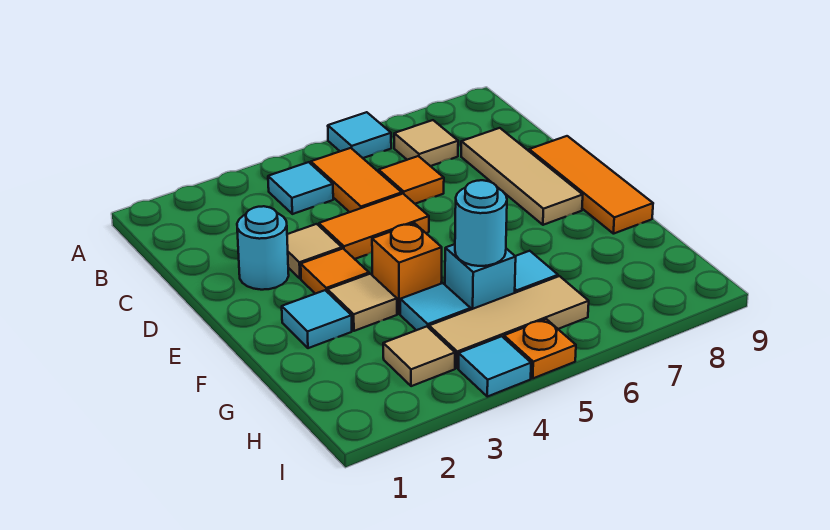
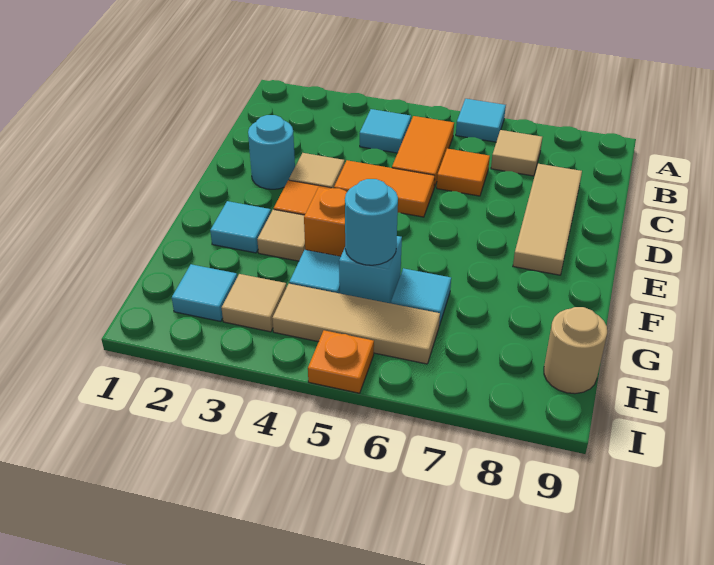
orange 1x3 tile [529,136,653,234] -> none
none -> tan 1x1 round brick [544,307,607,394]
cyan 1x1 tile [459,336,531,397] -> cyan 1x1 tile moved to [172,264,237,321]

